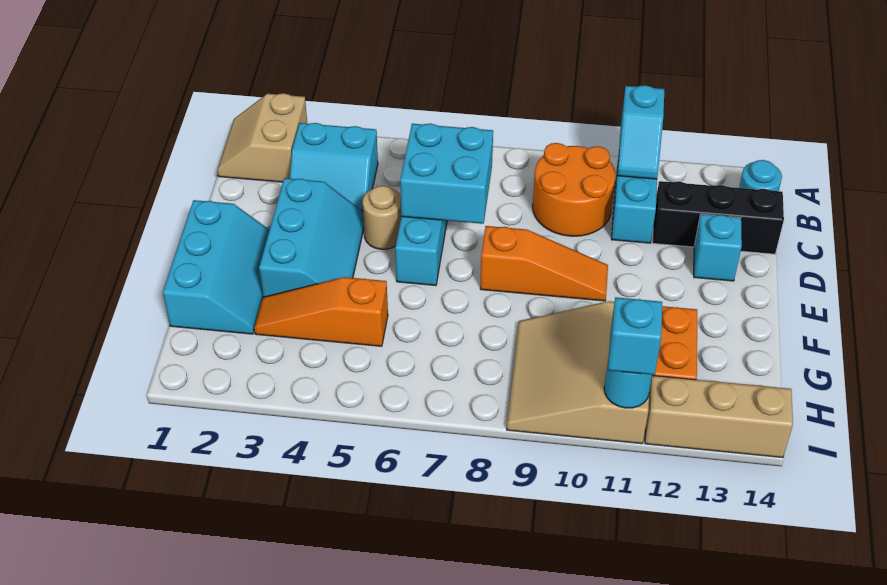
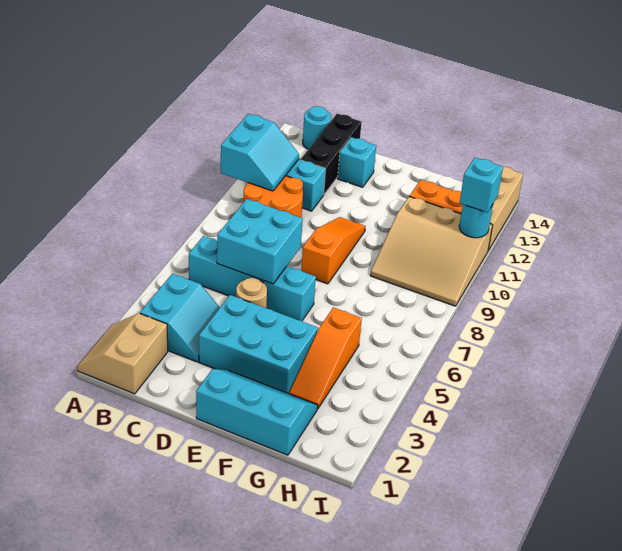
tan 2x2 slope [217,93,307,182] -> tan 2x2 slope turned to [77,313,168,394]
cyan 1x2 slope [618,85,664,179] -> cyan 2x2 slope [221,114,299,191]
cyan 2x3 slope [259,178,364,297] -> cyan 2x3 brick [199,295,318,394]

